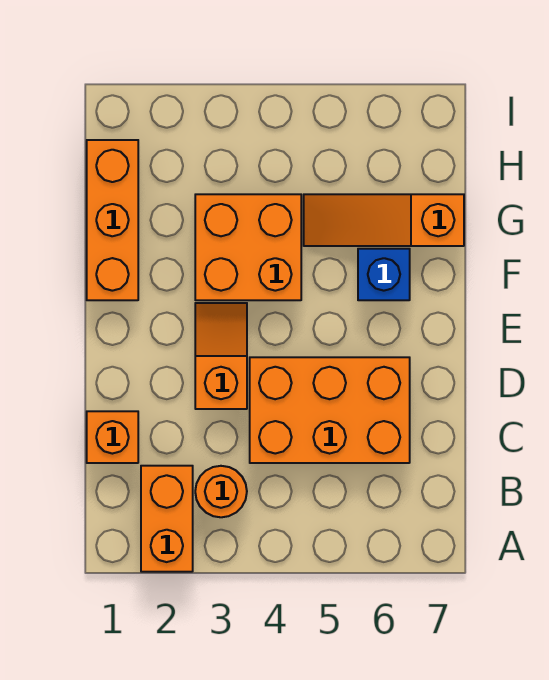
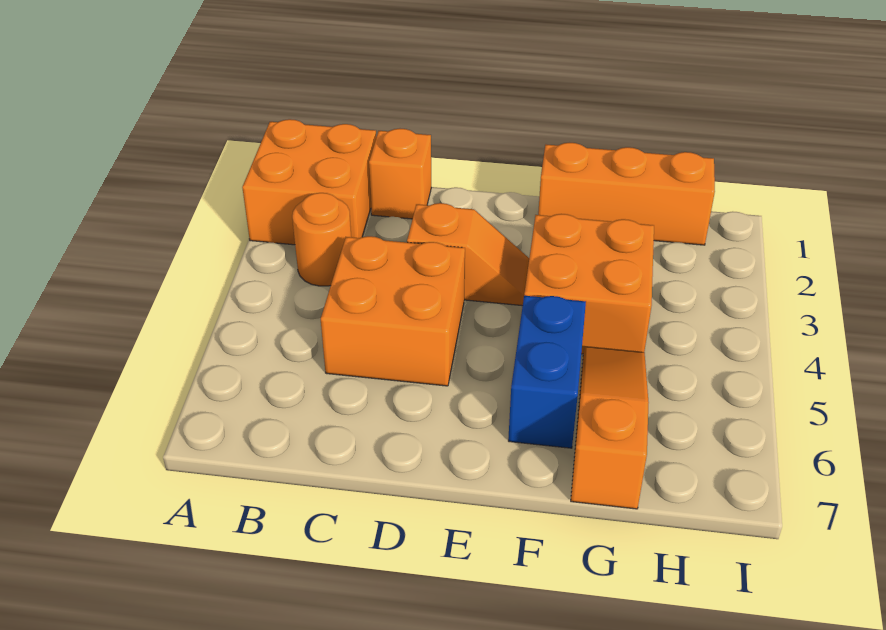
orange 1x2 brick [141,466,193,572] -> orange 2x2 brick [242,119,376,245]
orange 2x3 brick [250,357,410,463] -> orange 2x2 brick [321,236,465,386]
blue 1x1 brick [358,249,410,300] -> blue 1x2 brick [508,296,586,448]

